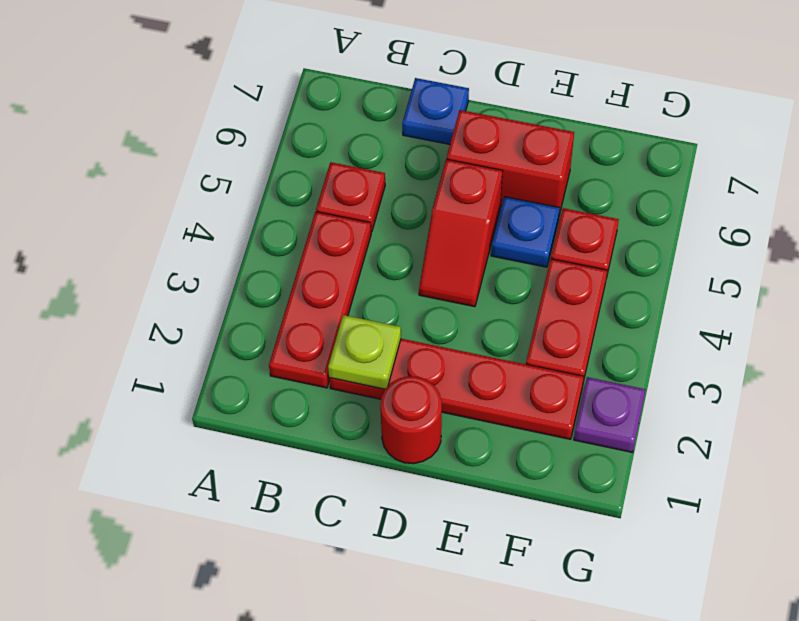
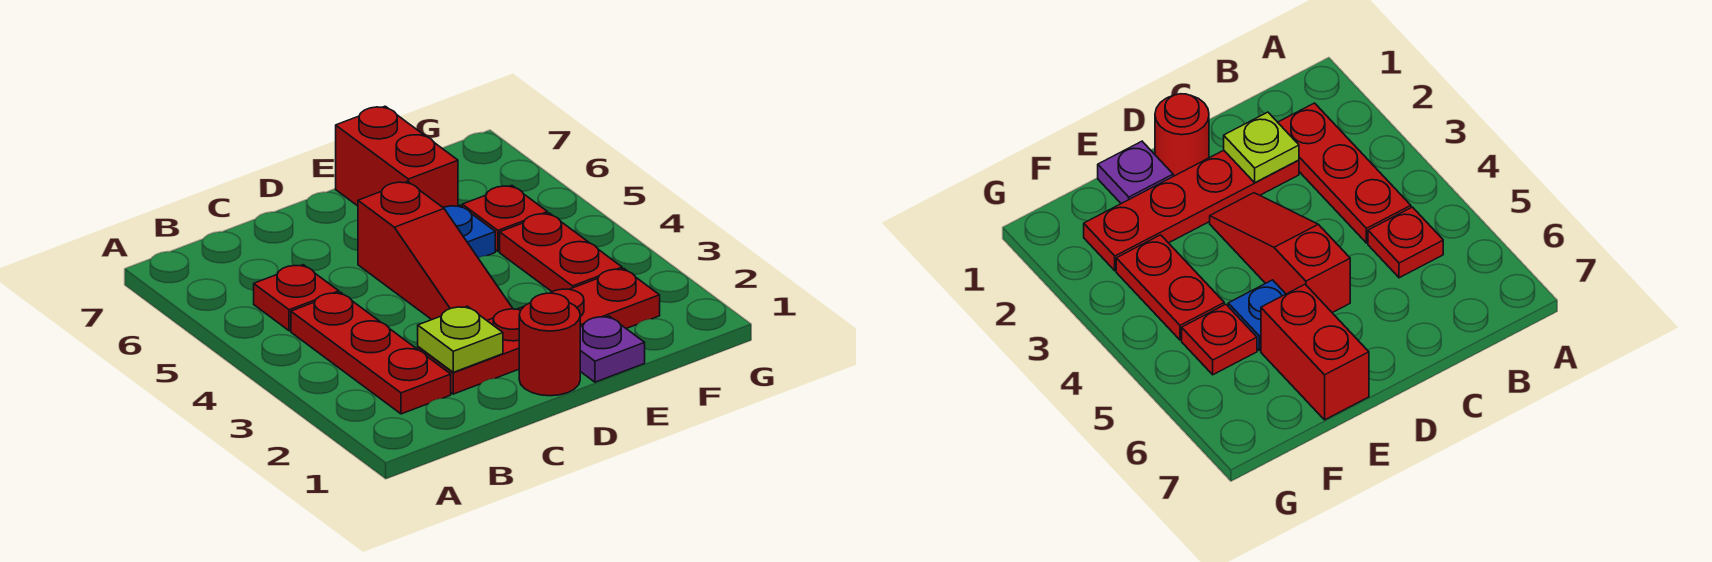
blue 1x1 plate [402,78,469,144] -> none
red 1x2 slope [419,159,502,307] -> red 1x3 slope [358,182,513,320]
red 1x2 brick [447,110,574,215] -> red 1x2 brick turned to [336,106,458,207]
purple 1x1 plate [574,377,646,452] -> purple 1x1 plate moved to [580,316,645,382]

